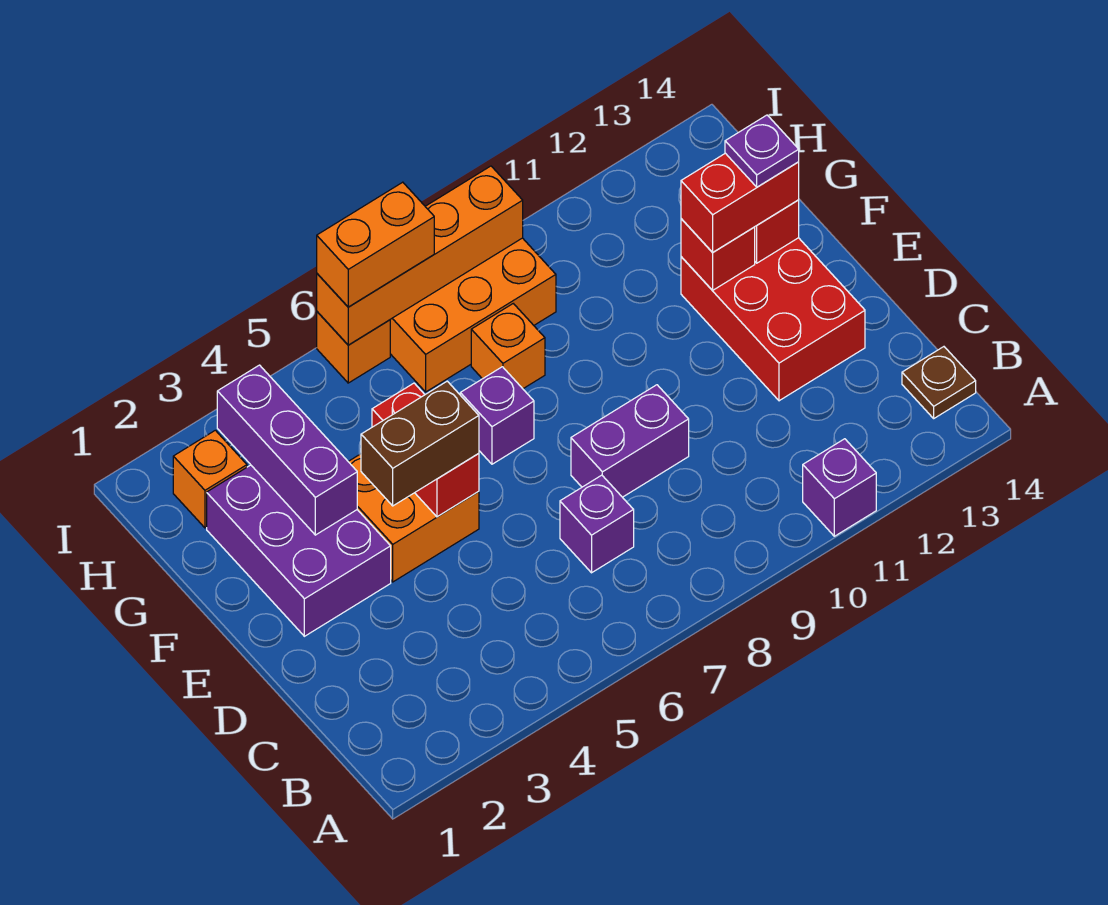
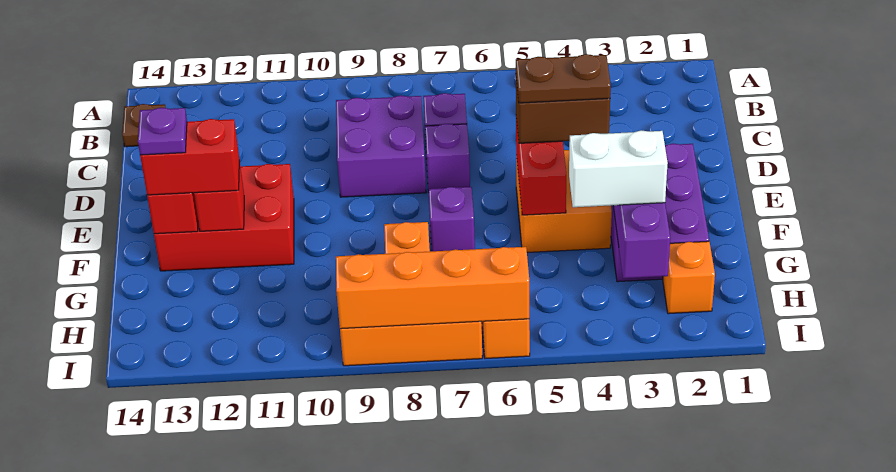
purple 1x1 brick [803,439,876,536] -> purple 1x1 brick moved to [425,124,470,192]
purple 1x2 brick [571,385,689,497] -> purple 2x2 brick [336,95,426,197]
red 2x3 brick [681,238,865,401] -> red 2x3 brick turned to [154,164,294,271]
none -> brown 1x2 plate [516,54,611,103]
none -> white 1x2 brick [569,130,668,207]
orange 1x2 brick [317,182,434,307] -> none

